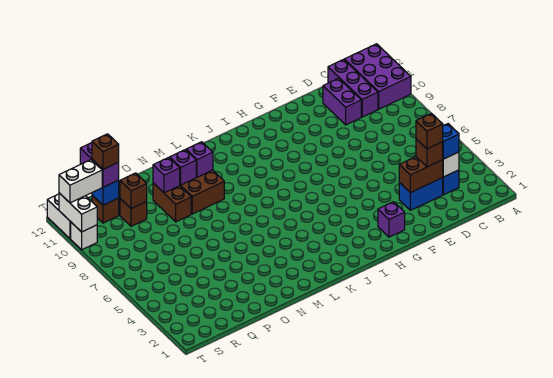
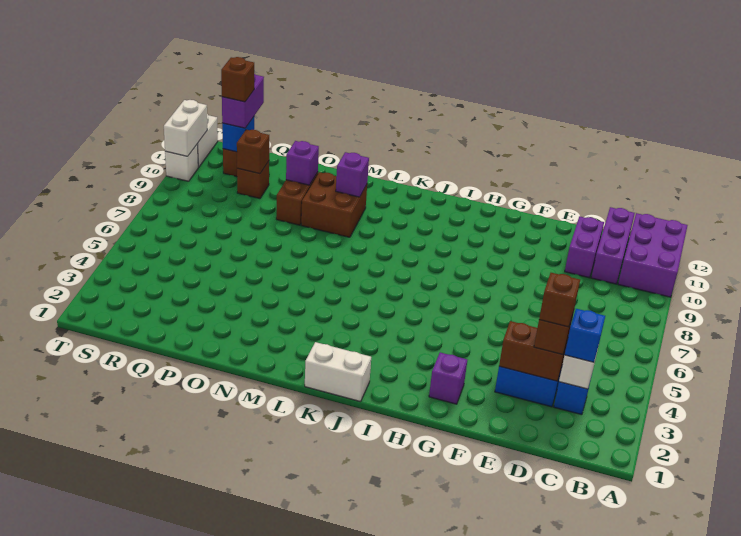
purple 1x1 brick [170,150,196,185] -> none
white 1x2 brick [59,160,102,203] -> white 1x2 brick moved to [305,342,371,402]

